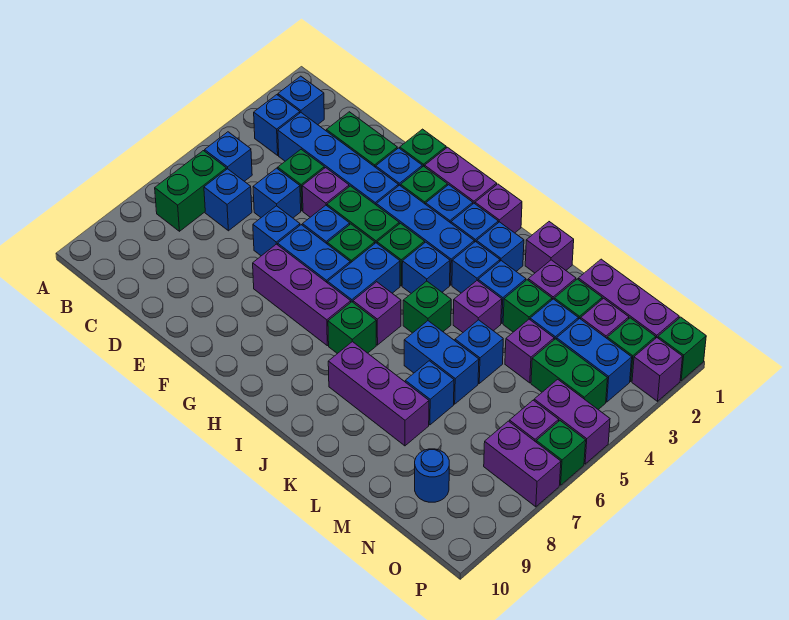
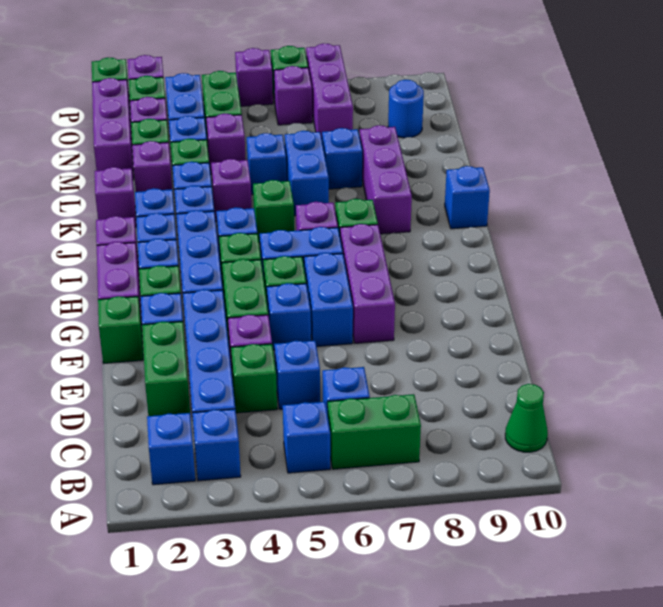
none -> green 1x1 cone [505,384,548,452]
blue 1x1 brick [253,206,300,256] -> blue 1x1 brick moved to [445,166,490,229]
purple 1x2 brick [534,379,610,464] -> purple 1x1 brick [235,48,273,106]
purple 1x2 brick [484,421,561,507] -> purple 1x3 brick [306,43,353,138]

